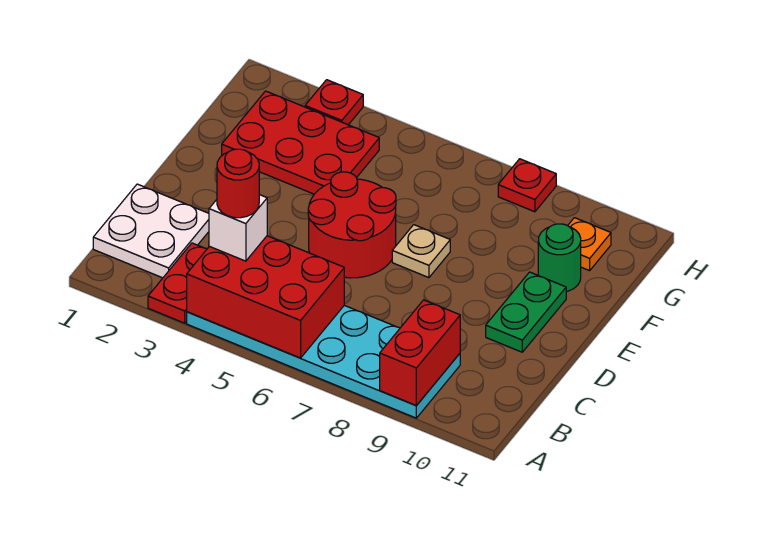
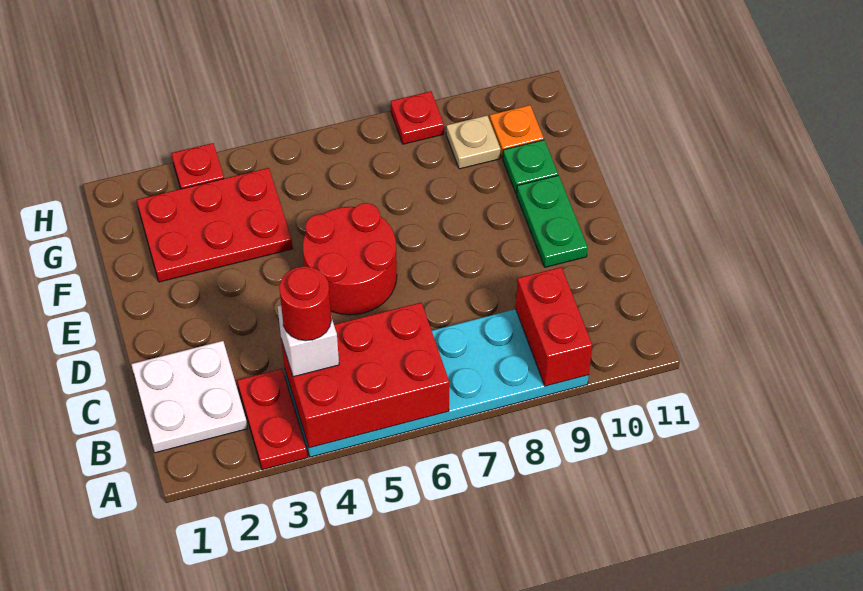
tan 1x1 plate [392,225,450,278] -> tan 1x1 plate moved to [446,116,501,169]
green 1x1 round brick [538,224,581,292] -> green 1x1 plate [503,140,558,194]

